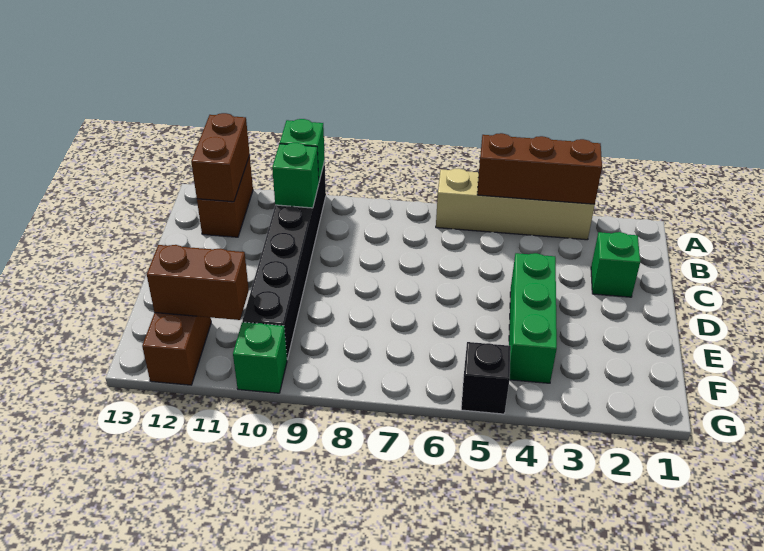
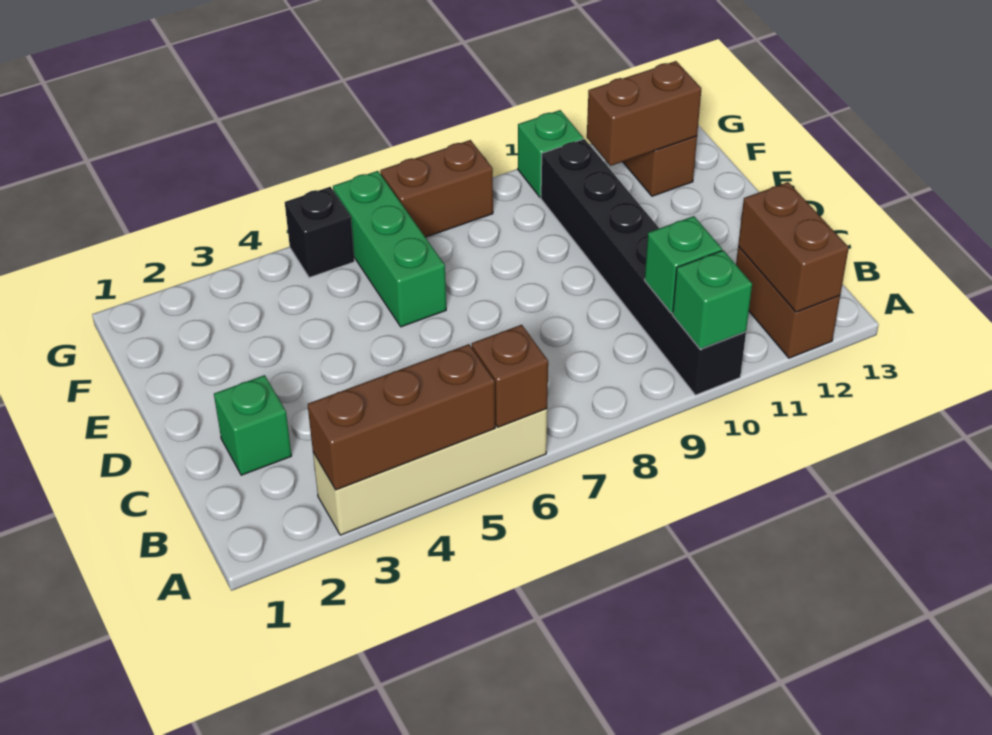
none -> brown 1x1 brick [472,325,548,427]
green 1x3 brick [509,253,557,383] -> green 1x3 brick moved to [333,171,446,327]
none -> brown 1x2 brick [380,140,493,237]

